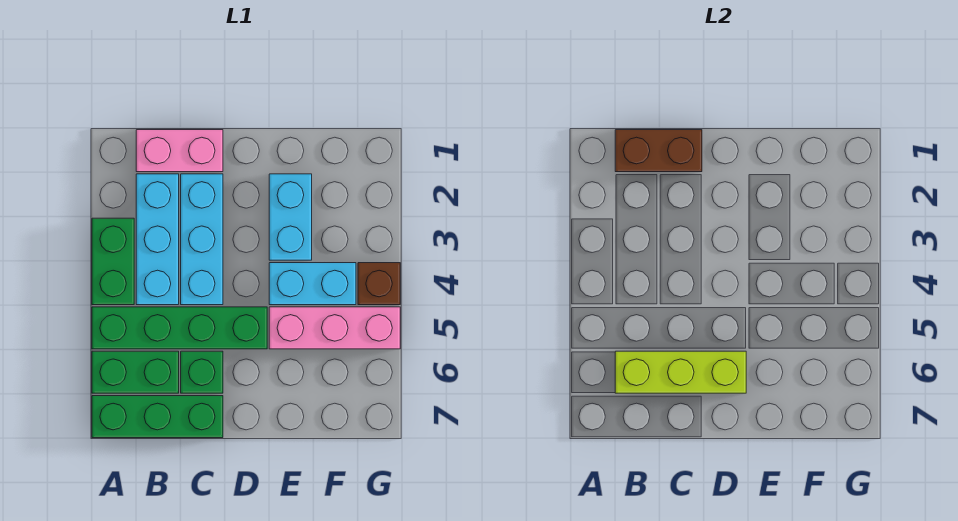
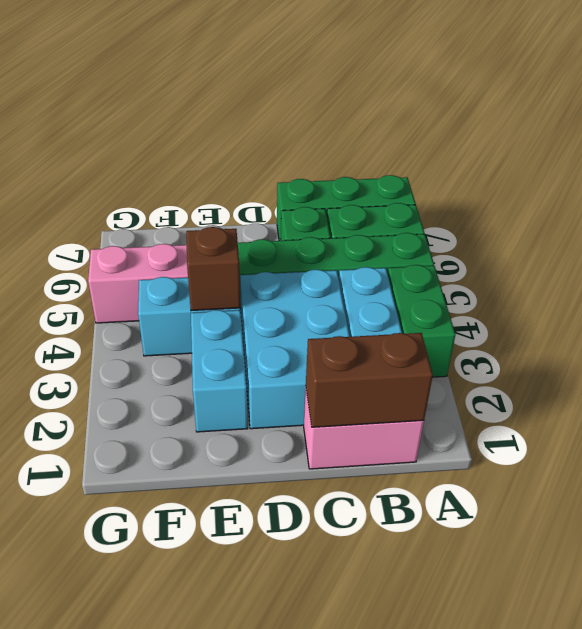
lime 1x3 brick [615,351,746,393] -> none
cyan 1x3 brick [181,174,223,305] -> cyan 2x3 brick [240,270,350,429]
brown 1x1 brick [358,263,400,305] -> brown 1x1 brick moved to [186,227,240,311]

